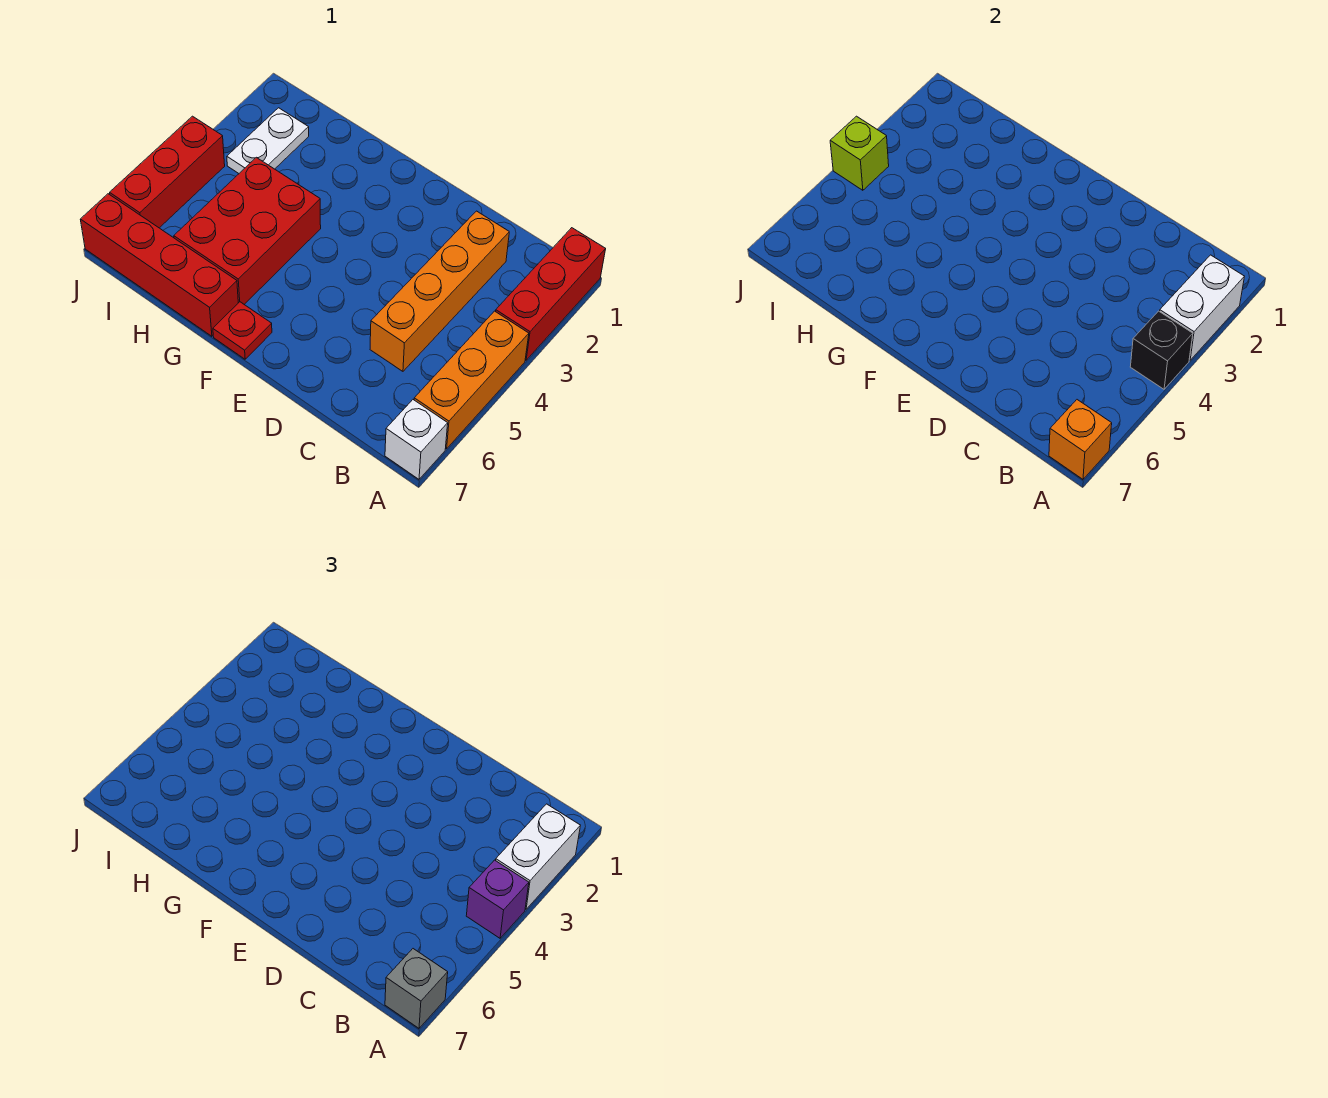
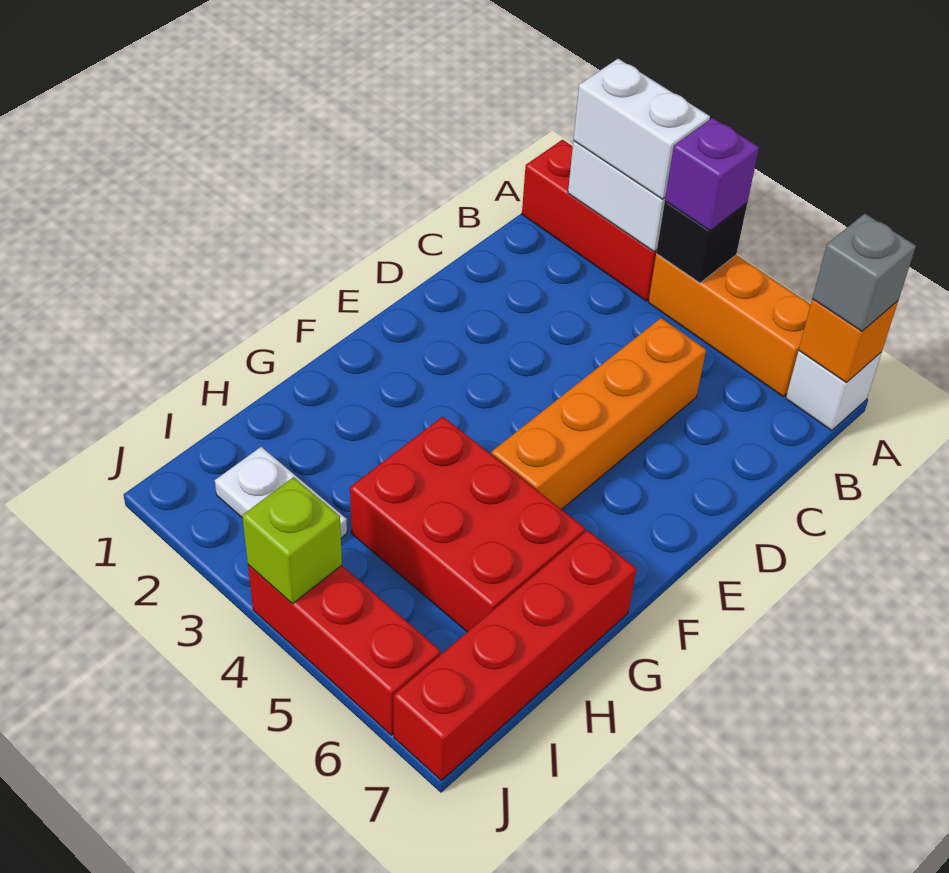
orange 1x4 brick [370,211,509,371] -> orange 1x4 brick turned to [491,318,706,509]
red 1x1 plate [213,302,272,359] -> none

